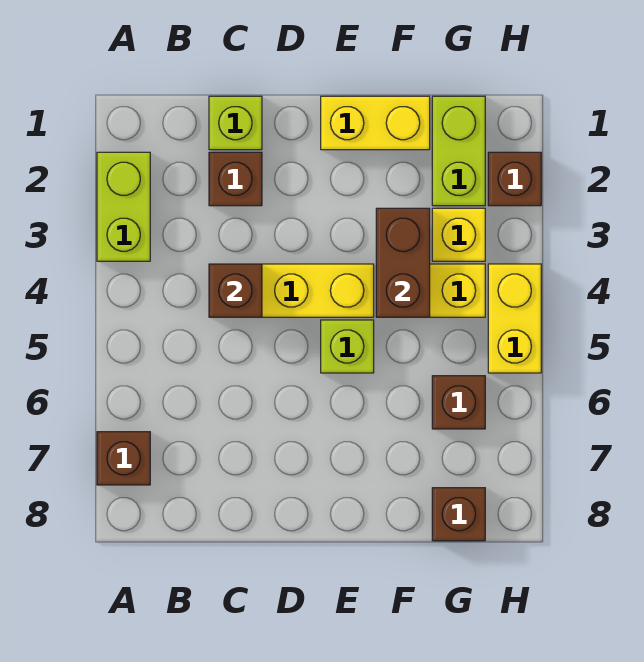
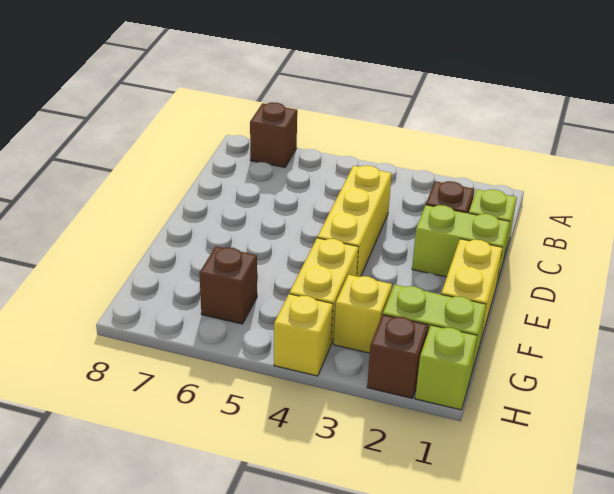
lime 1x2 brick [97,152,150,261] -> lime 1x2 brick moved to [412,205,510,286]
brown 1x1 brick [209,264,262,317] -> none
lime 1x1 brick [321,320,374,373] -> lime 1x1 brick moved to [415,325,477,410]
brown 1x2 brick [376,208,430,317] -> none
brown 1x1 brick [432,488,485,541] -> none
yellow 1x2 brick [488,264,541,373] -> yellow 1x1 brick [274,294,333,376]

